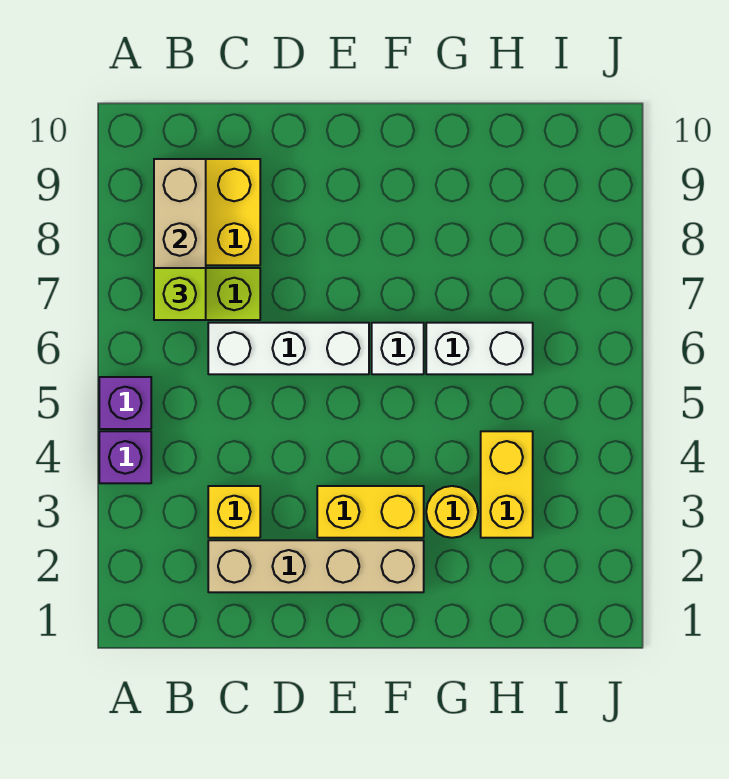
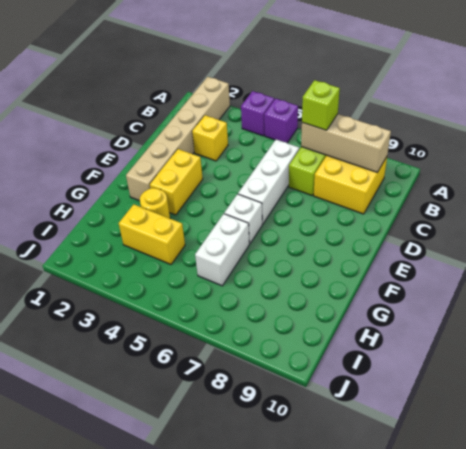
tan 1x4 brick [208,540,424,592] -> tan 1x6 brick [126,77,230,201]

